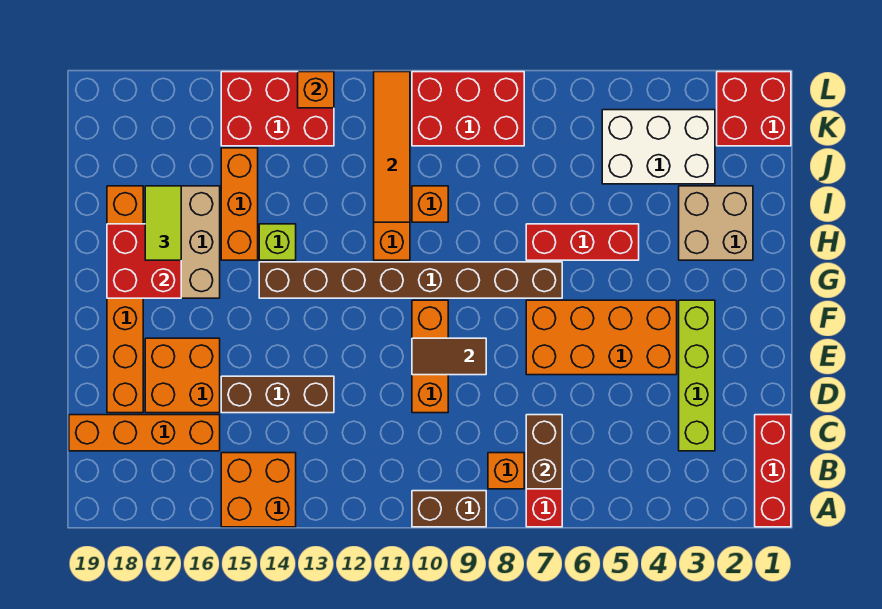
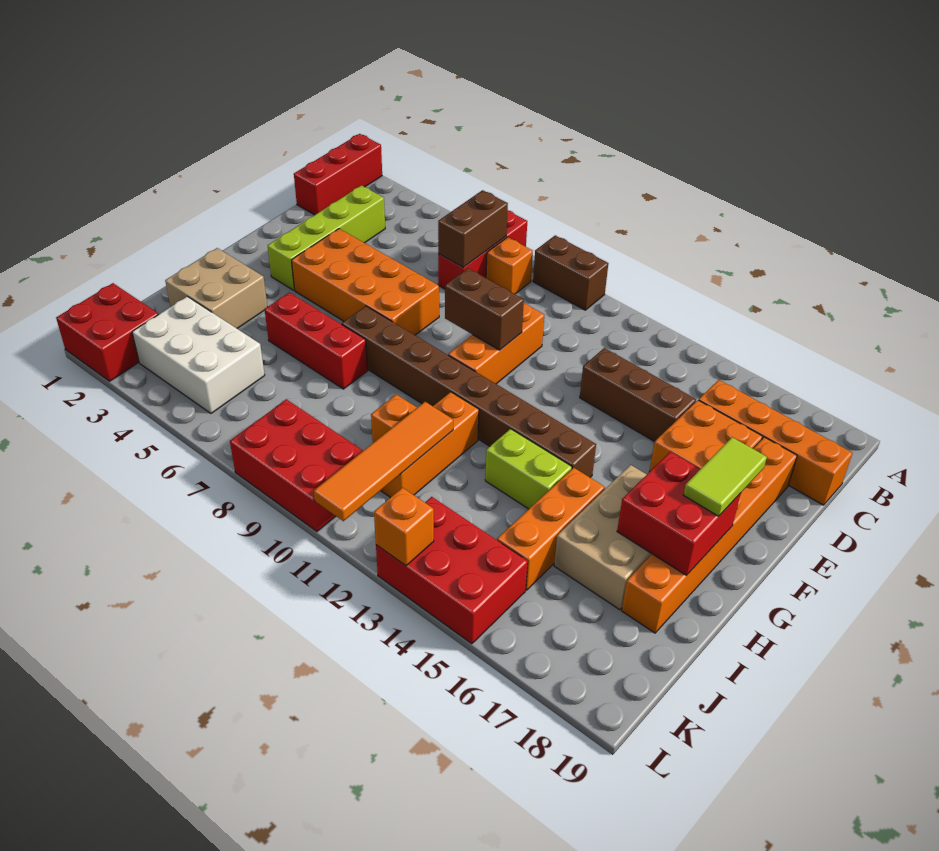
orange 2x2 brick [221,453,296,527] -> none
brown 1x2 tile [412,338,486,375] -> brown 1x2 brick [445,268,524,350]
lime 1x1 brick [259,224,296,260] -> lime 1x2 brick [485,429,572,509]
lime 1x2 tile [145,186,181,260] -> lime 1x2 tile moved to [684,437,767,516]

